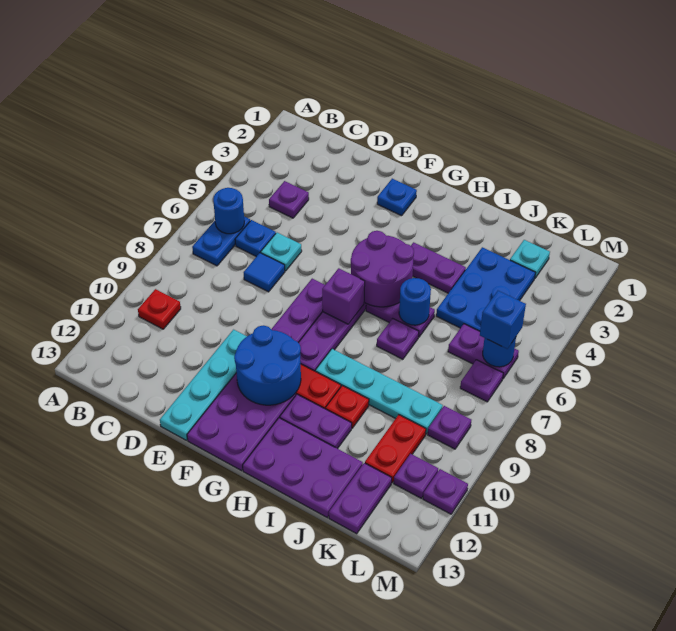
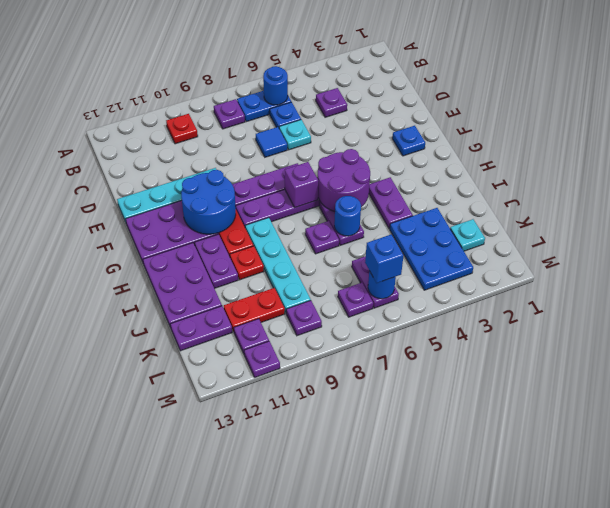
none -> purple 1x1 plate [214,99,245,129]
blue 2x3 plate [436,247,535,331] -> blue 2x3 plate turned to [390,208,473,290]

